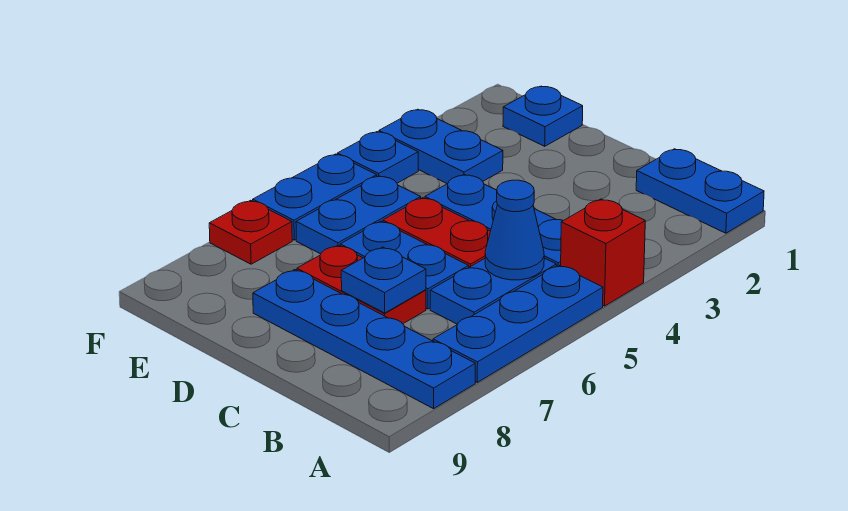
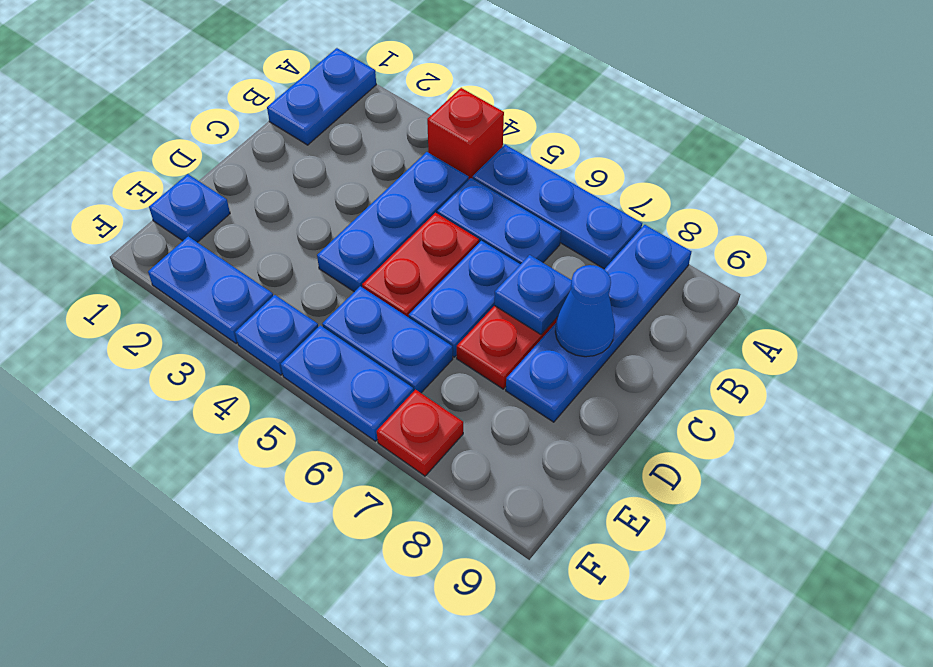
blue 1x1 cone [485,180,544,280] -> blue 1x1 cone moved to [555,265,615,357]
blue 1x2 plate [379,109,503,184] -> blue 1x2 plate turned to [148,236,273,344]

